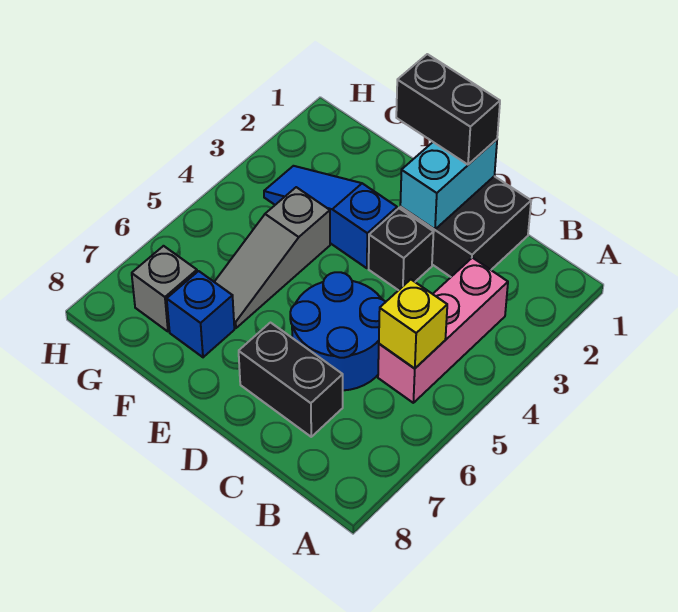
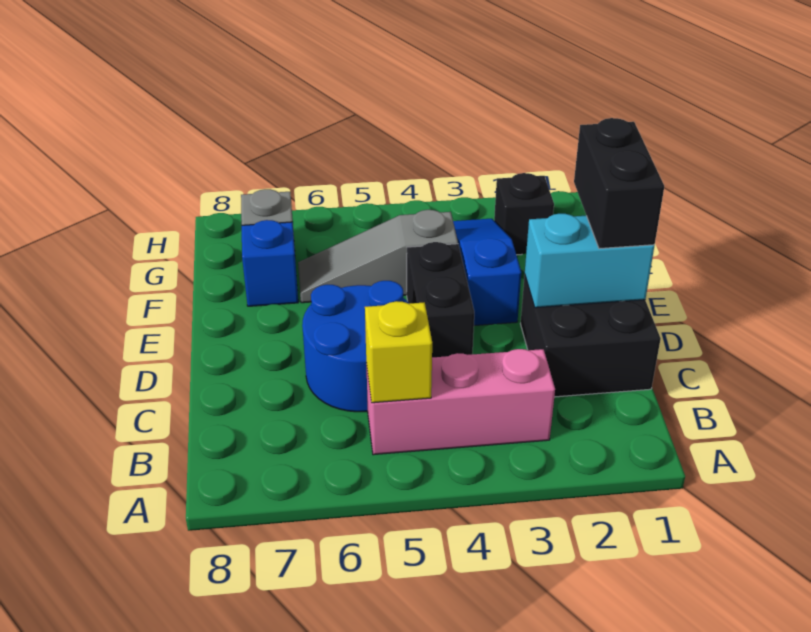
black 1x2 brick [239,323,343,437] -> black 1x2 brick moved to [407,242,474,357]
black 1x1 brick [369,208,434,290] -> black 1x1 brick moved to [494,173,554,255]

